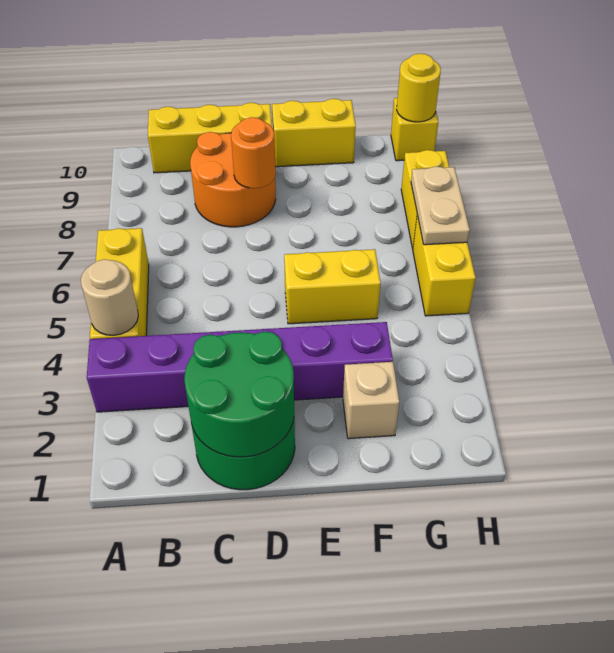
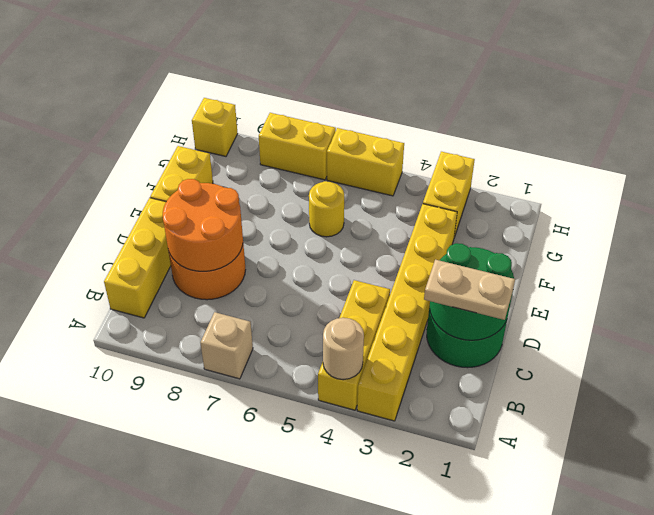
purple 1x6 brick [87,322,393,412] -> yellow 1x6 brick [357,204,457,421]
yellow 1x3 brick [90,228,149,339] -> yellow 1x3 brick turned to [318,280,390,410]
orange 1x1 round brick [231,117,276,188] -> orange 2x2 round brick [163,179,243,271]
yellow 1x2 brick [284,249,381,324] -> yellow 1x2 brick moved to [423,152,475,237]
tan 1x1 brick [343,362,399,439] -> tan 1x1 brick moved to [200,312,253,379]
tan 1x2 plate [411,166,470,245] -> tan 1x2 plate moved to [424,260,515,320]
yellow 1x1 round brick [397,54,441,122] -> yellow 1x1 round brick moved to [309,181,344,237]

